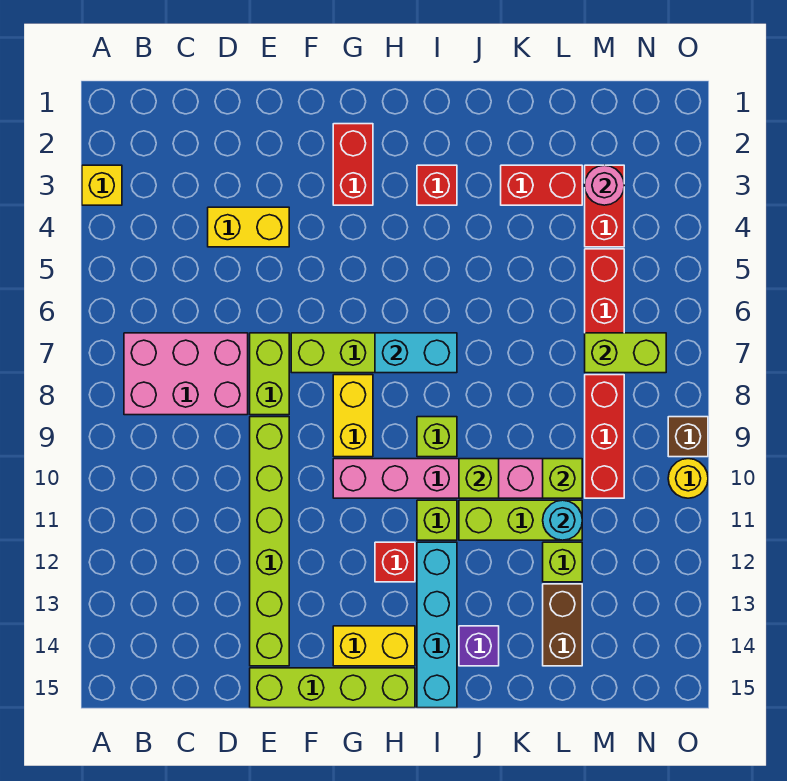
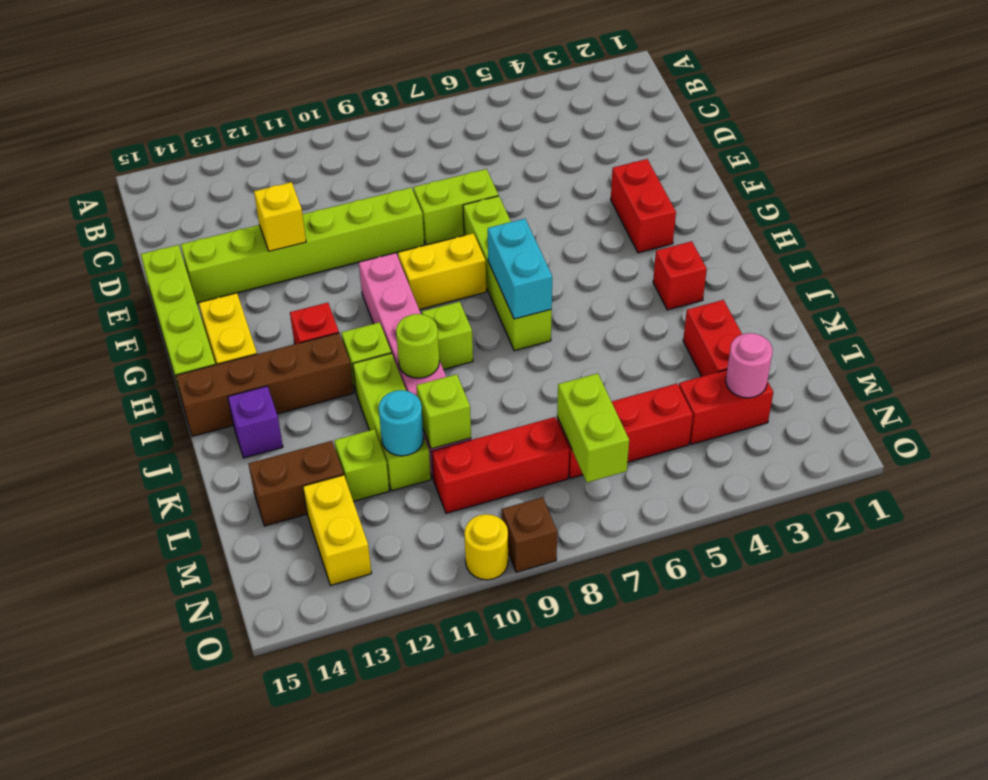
yellow 1x1 brick [82,165,122,205] -> yellow 1x1 brick moved to [254,182,306,251]
pink 2x3 brick [124,333,248,415] -> none
yellow 1x2 brick [208,207,289,247] -> yellow 1x2 brick moved to [303,475,372,585]
red 1x2 brick [333,124,373,205] -> red 1x2 brick turned to [611,159,676,253]
cyan 1x4 brick [417,542,457,708] -> brown 1x4 brick [176,333,354,436]
lime 1x1 brick [459,459,499,498] -> lime 1x1 round brick [396,314,439,378]

